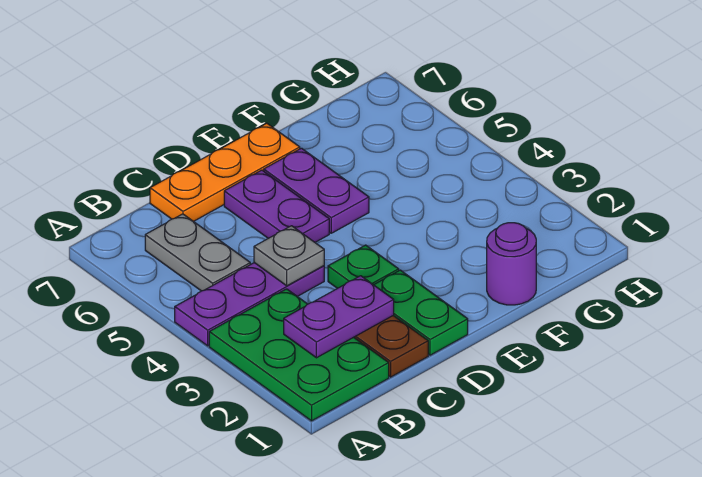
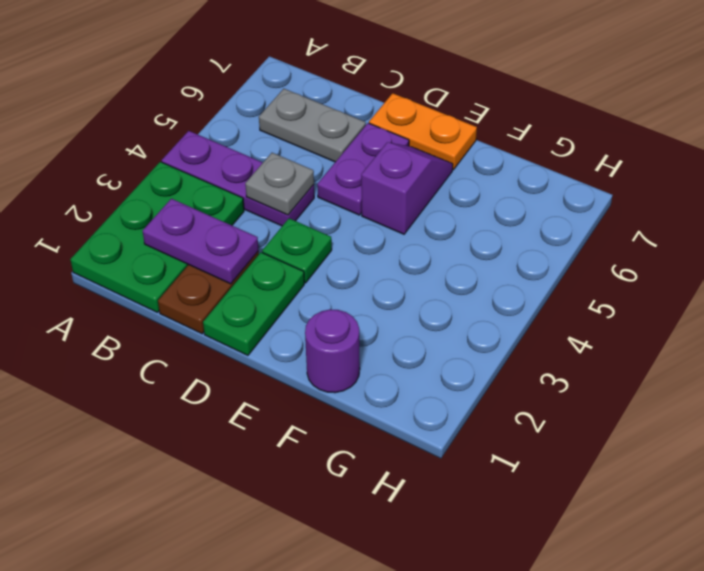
grey 1x2 plate [145,214,250,291] -> grey 1x2 plate turned to [259,89,366,162]
orange 1x3 plate [150,123,300,222] -> orange 1x2 plate [369,93,477,170]
purple 1x2 plate [264,148,369,233] -> purple 1x2 slope [361,142,453,234]

